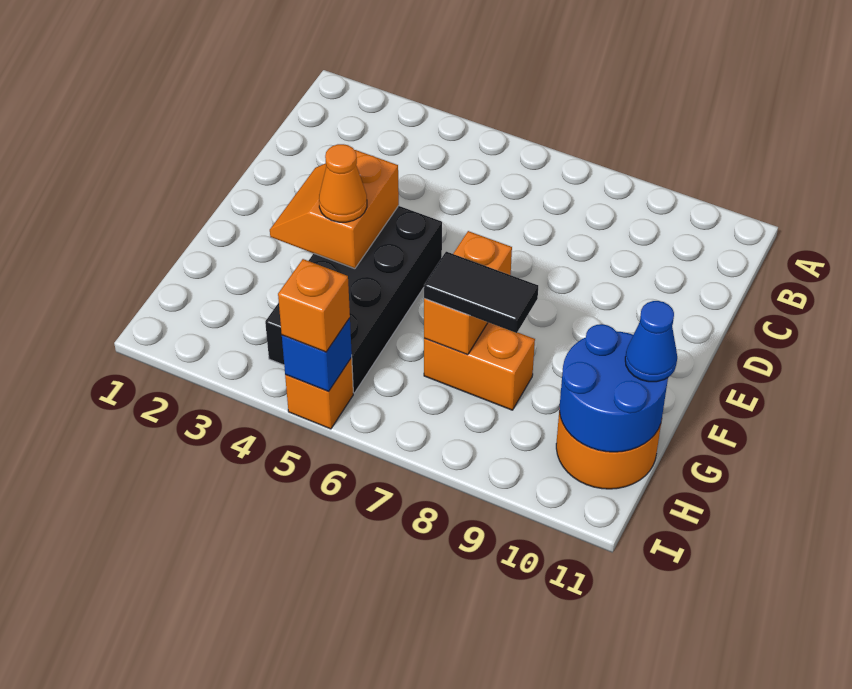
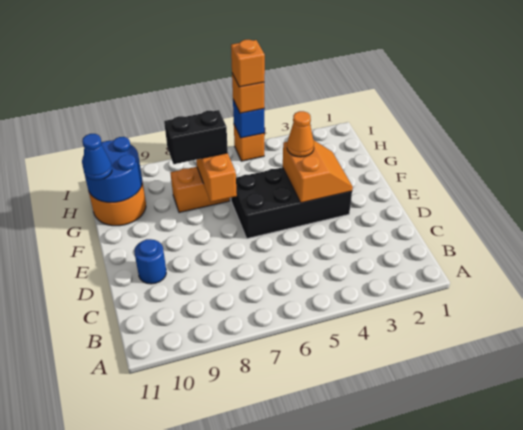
none -> blue 1x1 round brick [134,239,166,284]
black 2x4 brick [265,206,442,393] -> black 2x4 brick turned to [231,167,352,239]
black 1x2 tile [424,252,538,333] -> black 1x2 brick [164,110,228,164]
none -> orange 1x1 brick [231,40,265,87]

